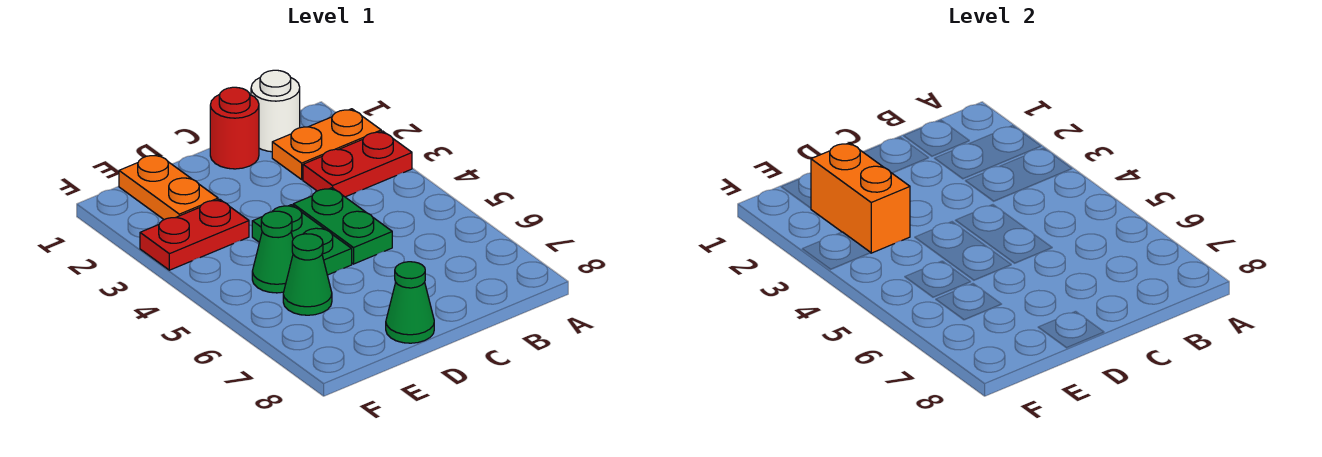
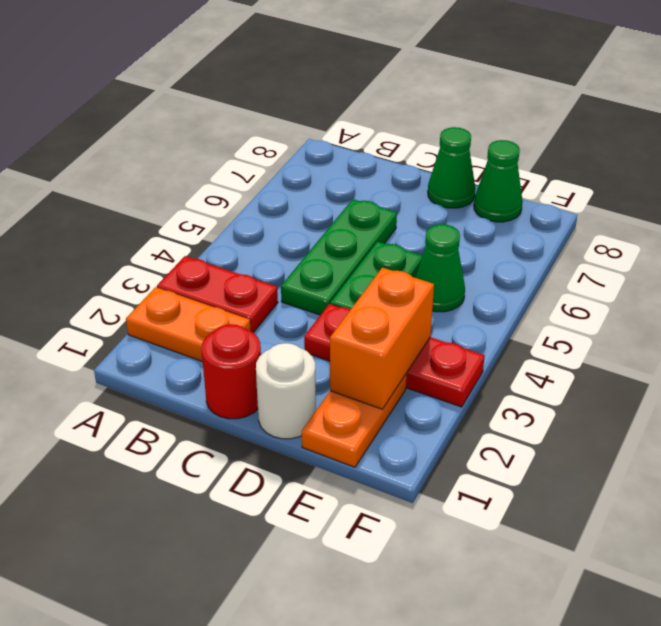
white 1x1 round brick [251,70,300,152] -> white 1x1 round brick moved to [256,343,316,439]
green 1x2 plate [293,188,392,264] -> green 1x3 plate [281,199,397,315]
red 1x2 plate [140,199,249,270] -> red 1x3 plate [304,304,485,407]
green 1x1 cone [283,234,332,315] -> green 1x1 cone moved to [474,140,523,222]

